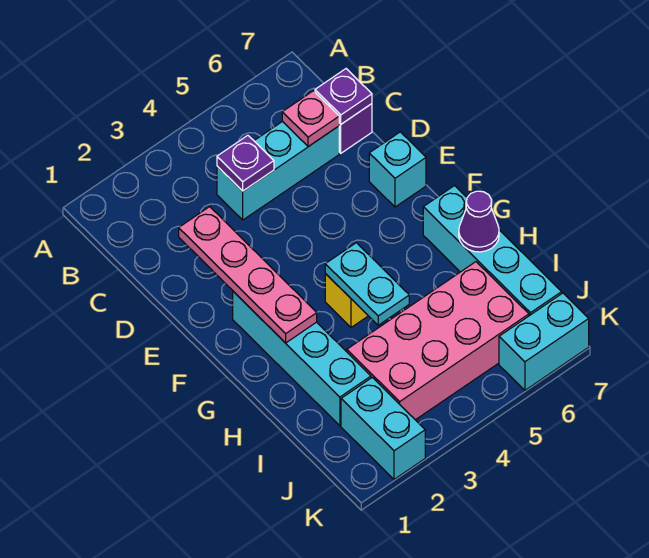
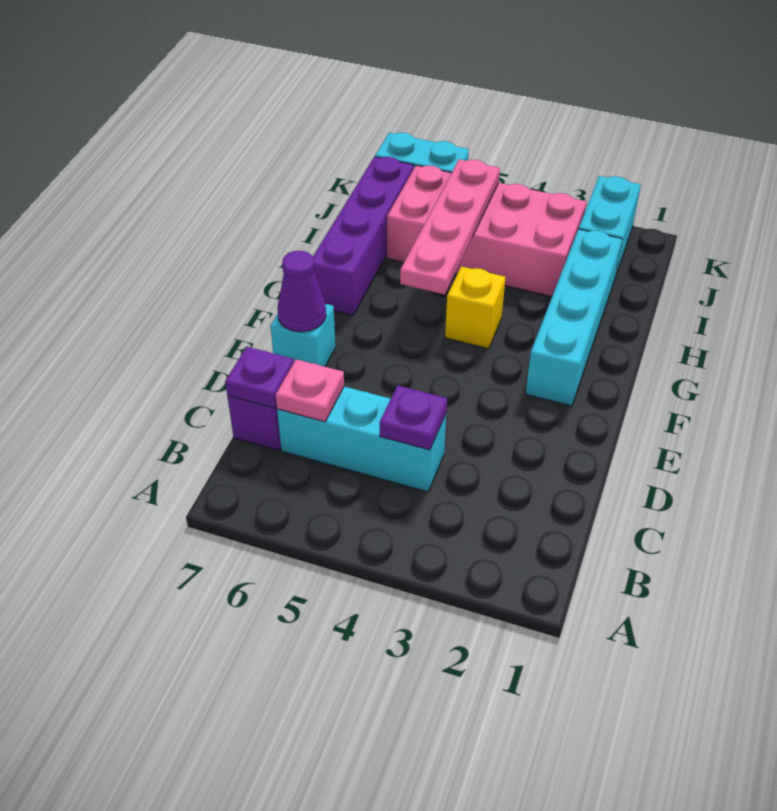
pink 1x4 plate [179,207,317,343] -> pink 1x4 plate moved to [400,159,500,295]
cyan 1x2 plate [325,243,409,325] -> none
cyan 1x4 brick [423,186,562,316] -> purple 1x4 brick [313,157,414,315]
purple 1x1 cone [459,191,499,252] -> purple 1x1 cone moved to [277,251,326,332]

